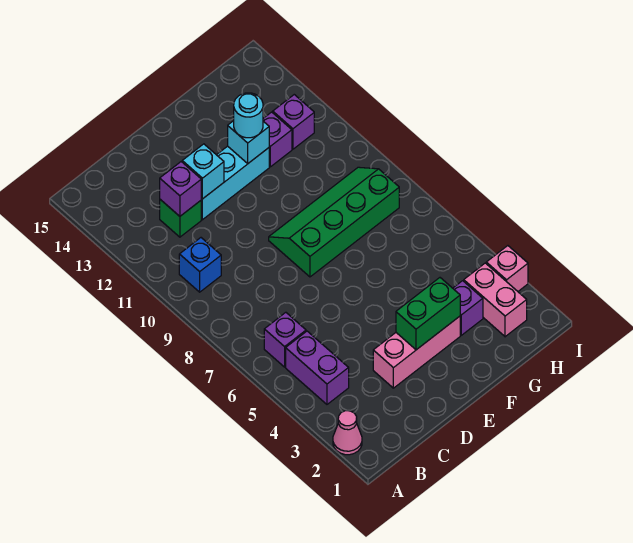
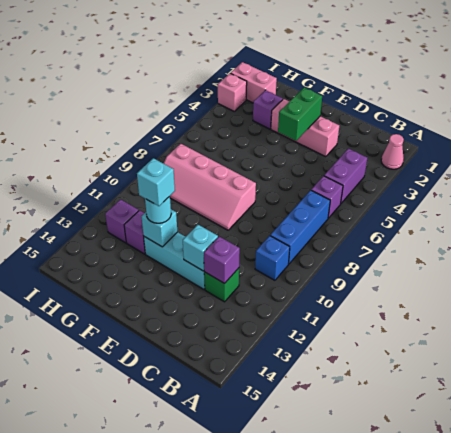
none -> blue 1x3 brick [270,190,330,264]
green 1x2 brick [396,278,460,350] -> green 1x2 brick turned to [278,87,322,141]
green 2x4 slope [269,167,399,277] -> pink 2x4 slope [164,144,256,230]
none -> cyan 1x1 brick [137,158,175,206]
pink 1x2 brick [464,263,527,337] -> pink 1x2 brick turned to [230,62,277,103]

